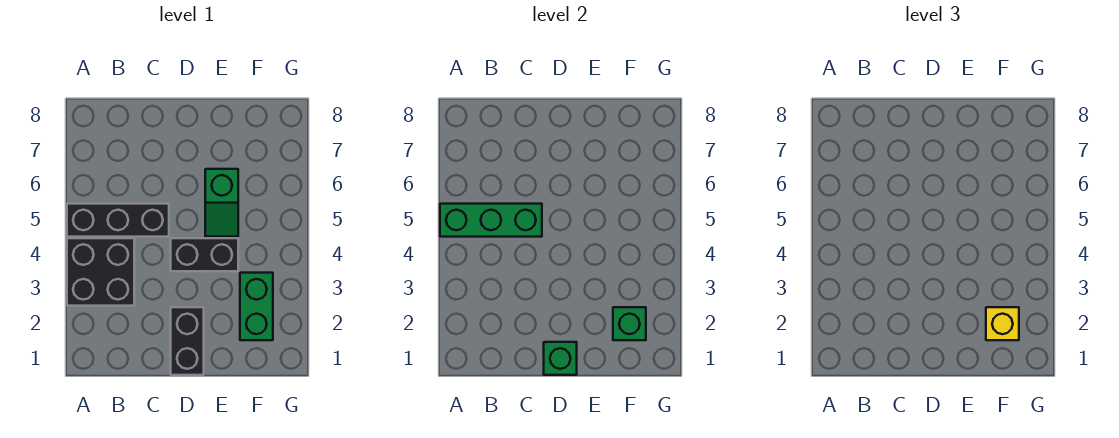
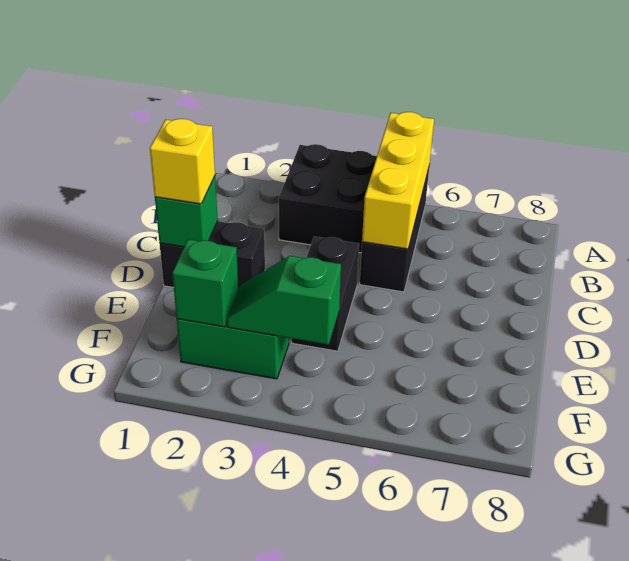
green 1x3 brick [440,204,542,237] -> yellow 1x3 brick [362,112,434,249]
green 1x2 slope [205,169,238,237] -> green 1x2 slope moved to [227,256,341,345]
yellow 1x1 brick [986,307,1019,340] -> yellow 1x1 brick moved to [150,119,215,204]

